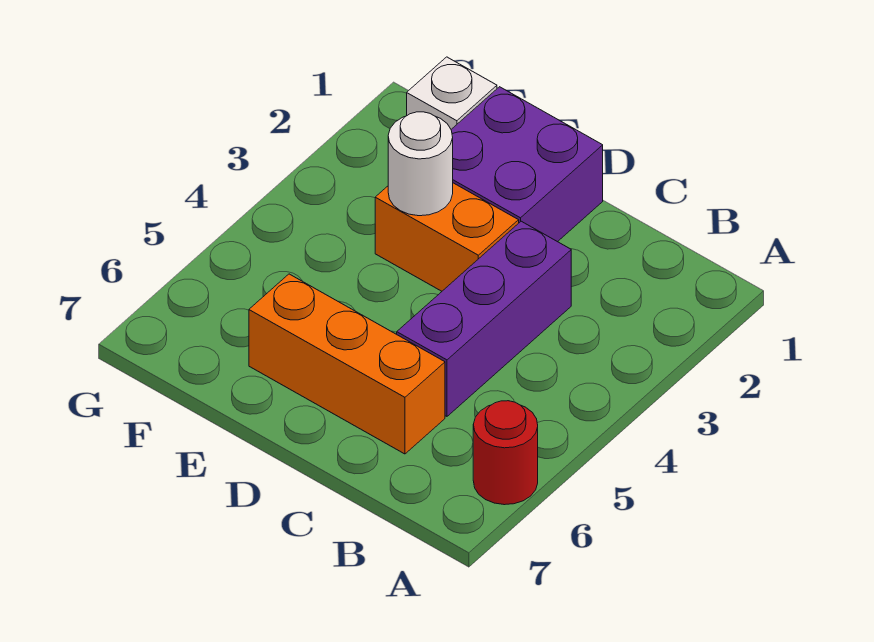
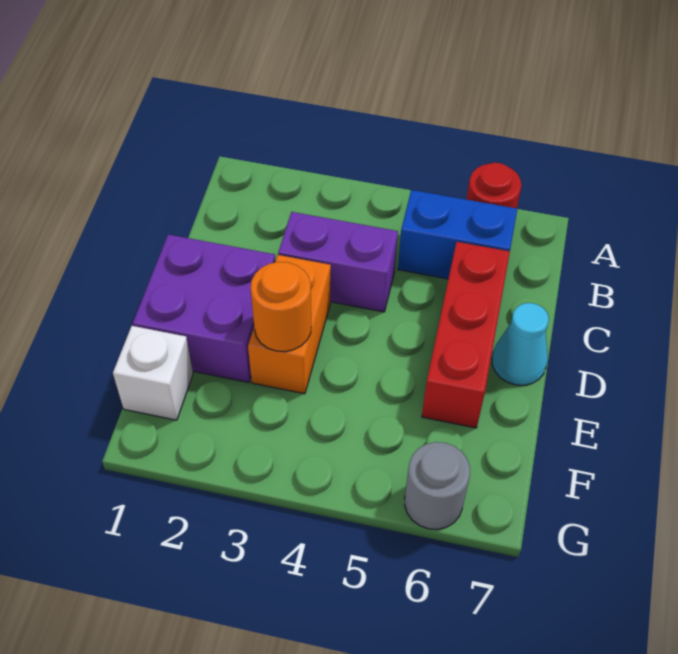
none -> blue 1x2 brick [398,190,517,279]
purple 1x3 brick [397,221,571,416] -> purple 1x2 brick [278,212,398,312]
orange 1x3 brick [249,274,445,454] -> red 1x3 brick [422,242,510,428]
none -> cyan 1x1 cone [492,303,549,385]
white 1x1 round brick [388,112,453,216] -> orange 1x1 round brick [251,262,311,352]
none -> grey 1x1 round brick [405,442,470,530]

